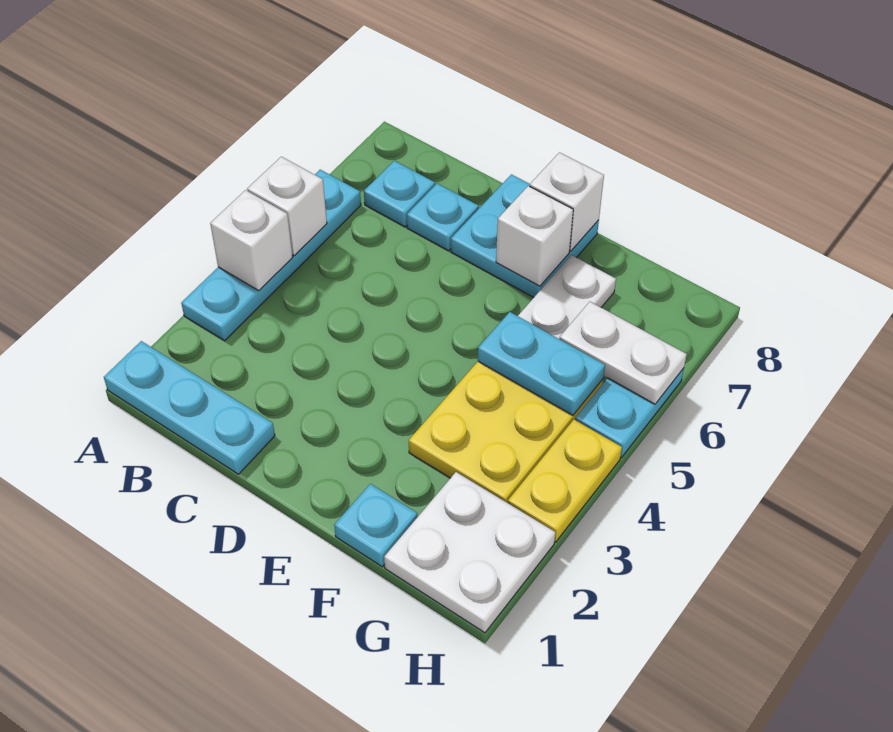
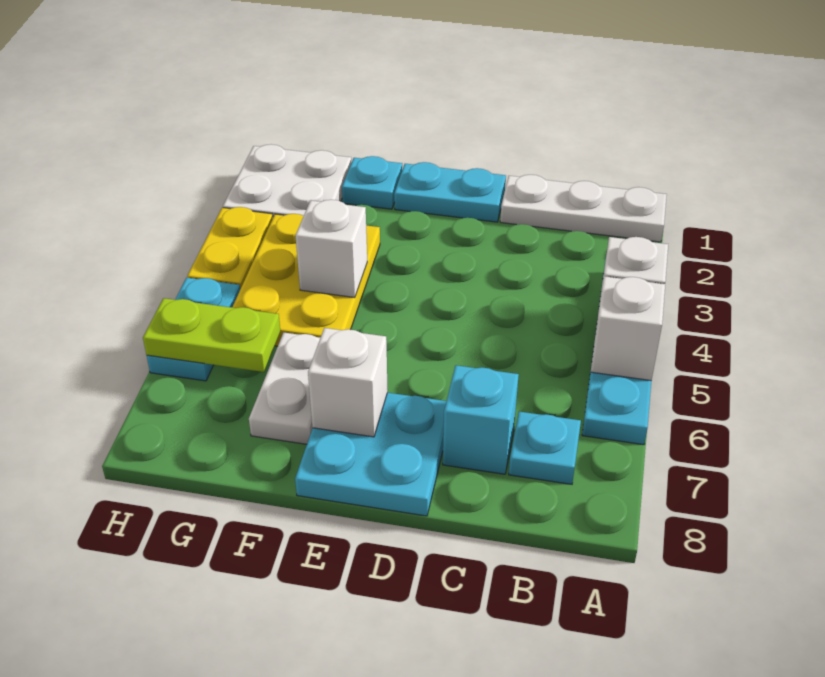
cyan 1x3 plate [104,341,275,474] -> white 1x3 plate [500,175,667,242]
cyan 1x1 plate [407,184,479,251] -> cyan 1x1 brick [443,365,519,474]
white 1x1 brick [530,153,604,251] -> white 1x1 brick moved to [295,200,367,298]
cyan 1x2 plate [478,312,605,415] -> cyan 1x2 plate moved to [394,162,506,222]
white 1x2 plate [559,302,687,404] -> lime 1x2 plate [143,298,280,372]

